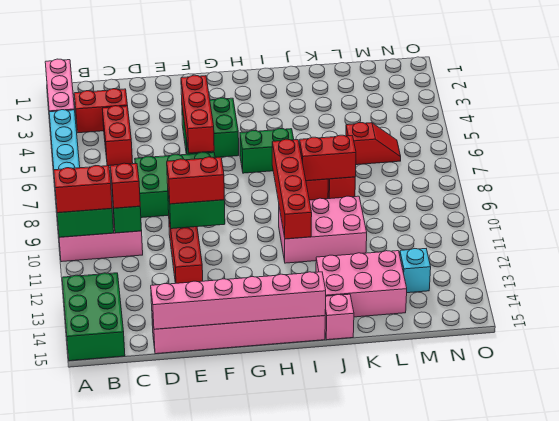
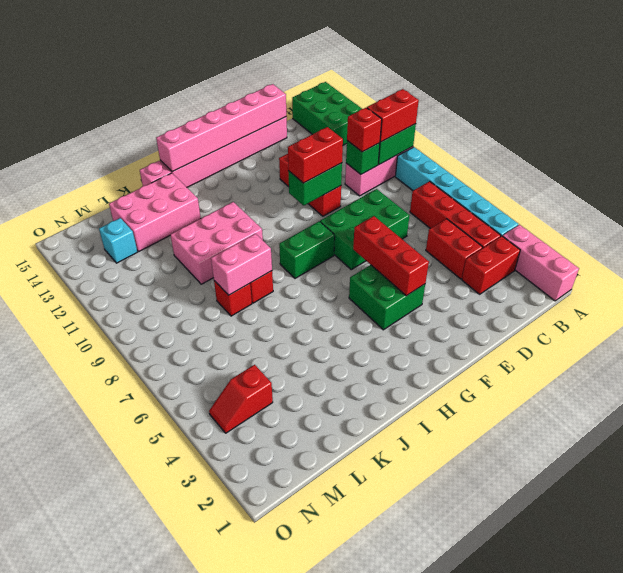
green 1x2 brick [240,128,294,173] -> green 1x2 brick moved to [279,221,335,278]
red 1x4 brick [272,139,312,239] -> red 1x4 brick moved to [410,181,501,248]
red 1x2 brick [300,135,356,181] -> pink 1x2 brick [211,234,272,295]
red 1x2 slope [346,123,401,165] -> red 1x2 slope moved to [209,365,273,433]

